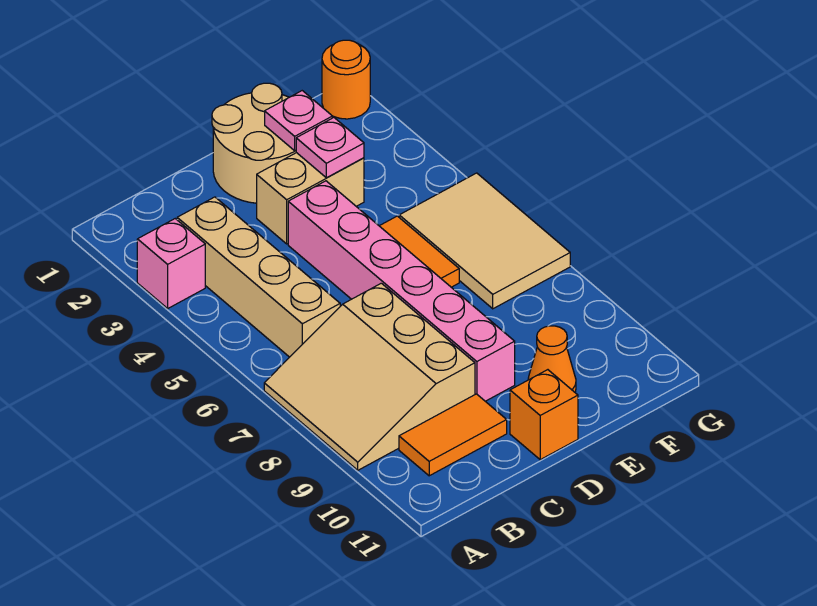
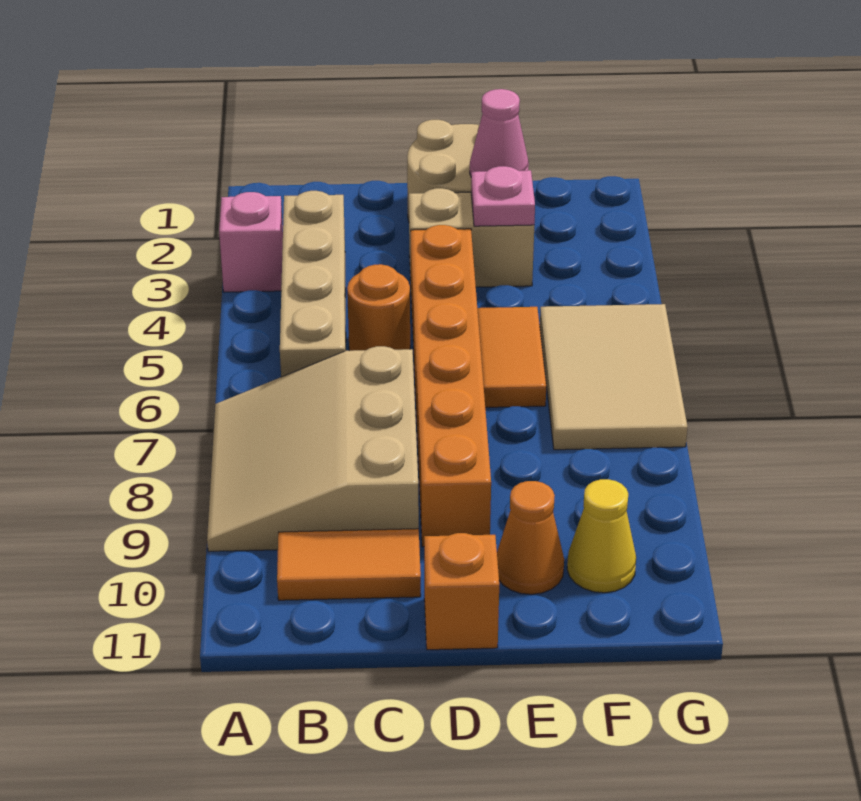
pink 1x6 brick [288,181,515,401] -> orange 1x6 brick [411,225,491,547]
pink 1x1 plate [265,91,332,151] -> pink 1x1 cone [470,89,529,175]
none -> yellow 1x1 cone [567,479,636,593]
orange 1x1 round brick [322,40,370,119] -> orange 1x1 round brick moved to [347,264,410,351]

